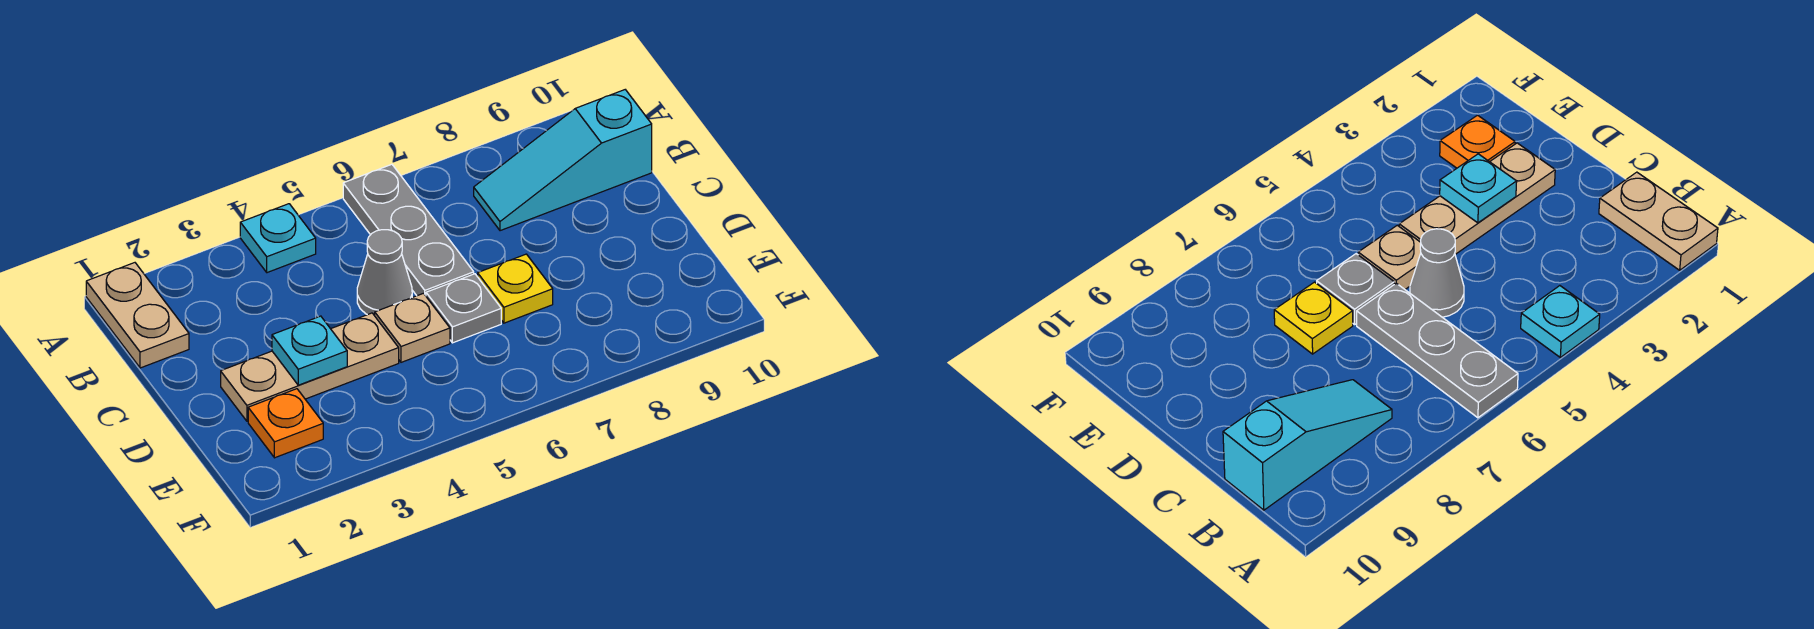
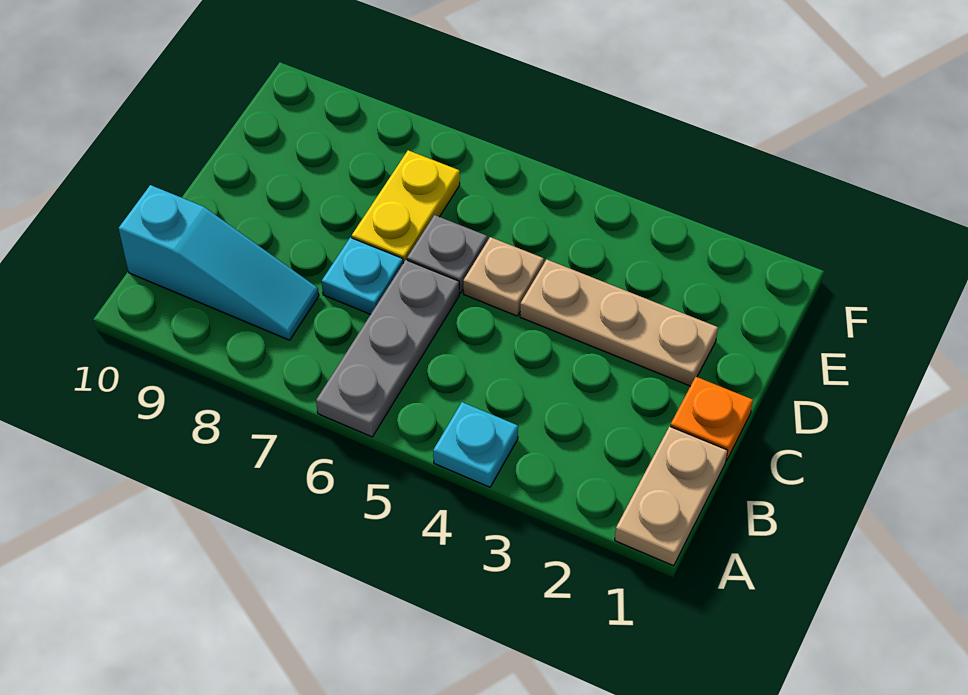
grey 1x1 cone [357,230,412,316] -> none
cyan 1x1 plate [272,316,347,385] -> cyan 1x1 plate moved to [322,238,403,314]
yellow 1x1 plate [478,254,553,323] -> yellow 1x2 plate [352,150,460,263]
orange 1x1 plate [248,389,323,458] -> orange 1x1 plate moved to [670,377,753,461]

